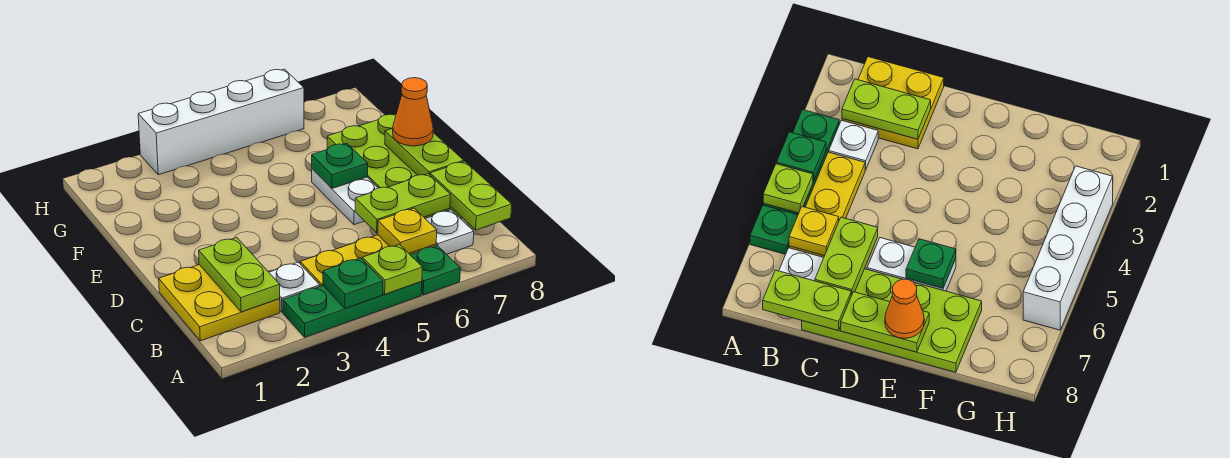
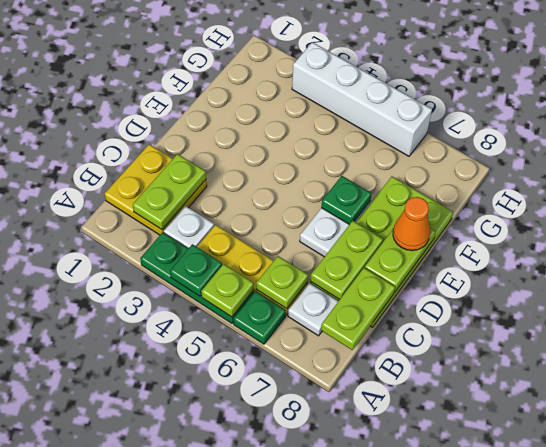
yellow 1x1 plate [378,208,437,253] -> lime 1x1 plate [256,256,308,309]
lime 1x2 plate [355,174,451,233] -> lime 1x2 plate turned to [310,221,383,300]

